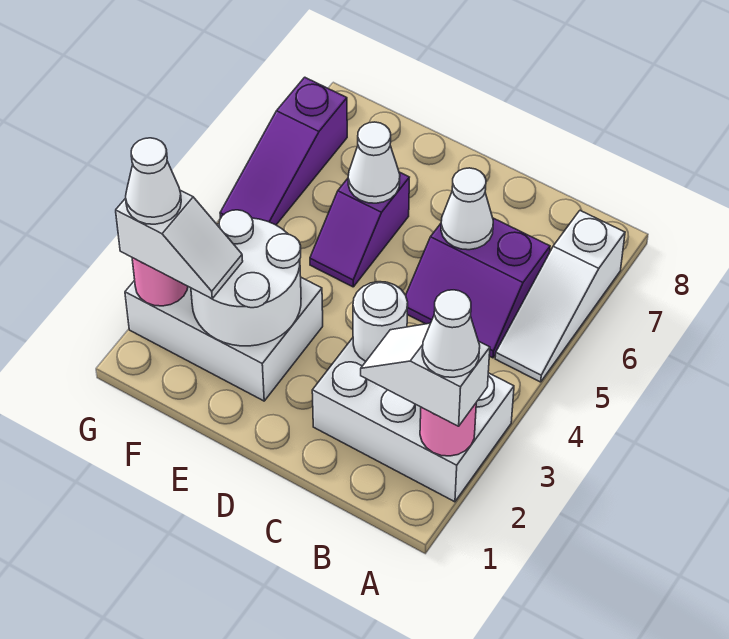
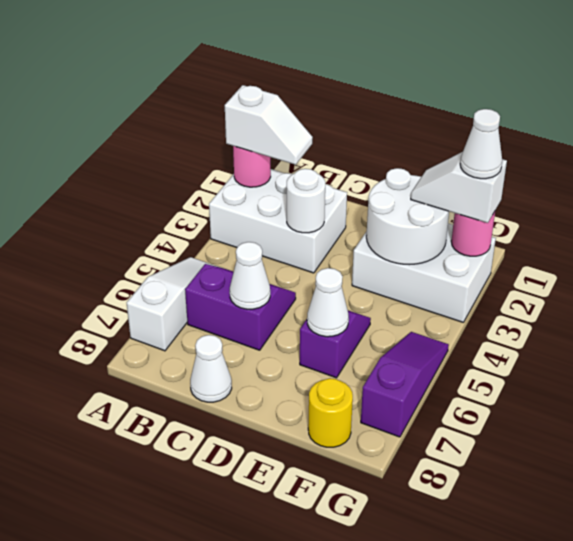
white 1x1 cone [422,290,480,377] -> white 1x1 cone moved to [190,335,232,402]
none -> yellow 1x1 round brick [308,378,353,447]

